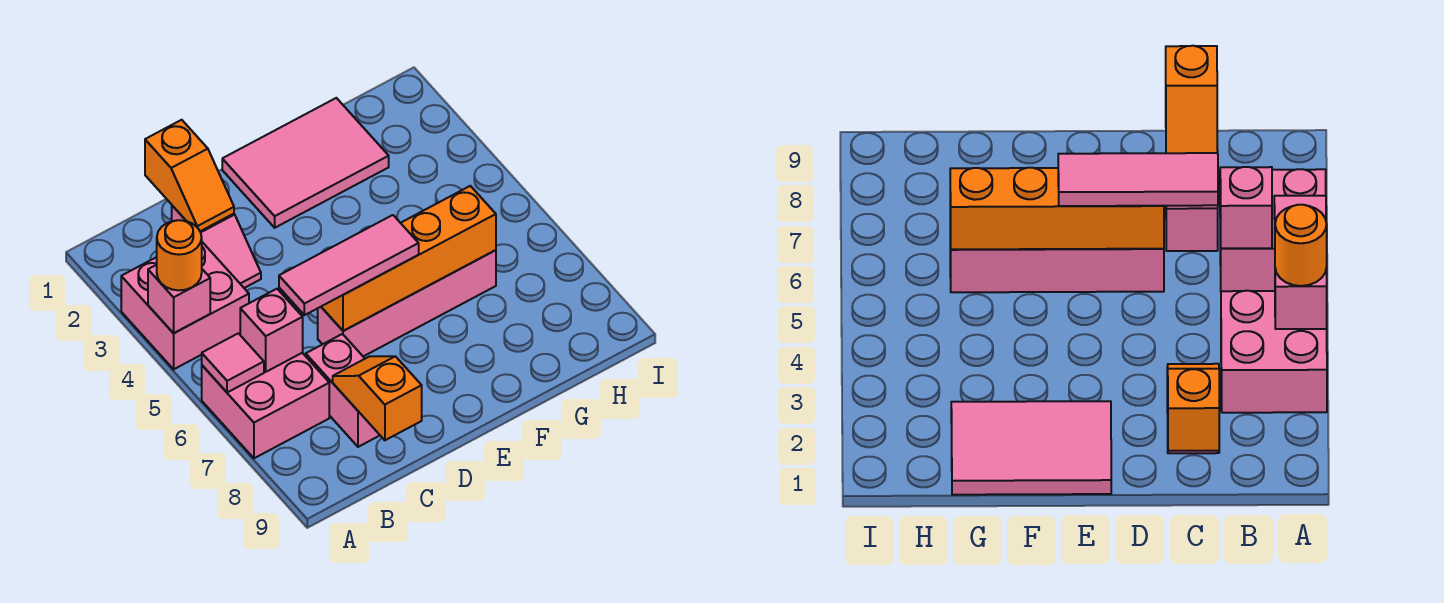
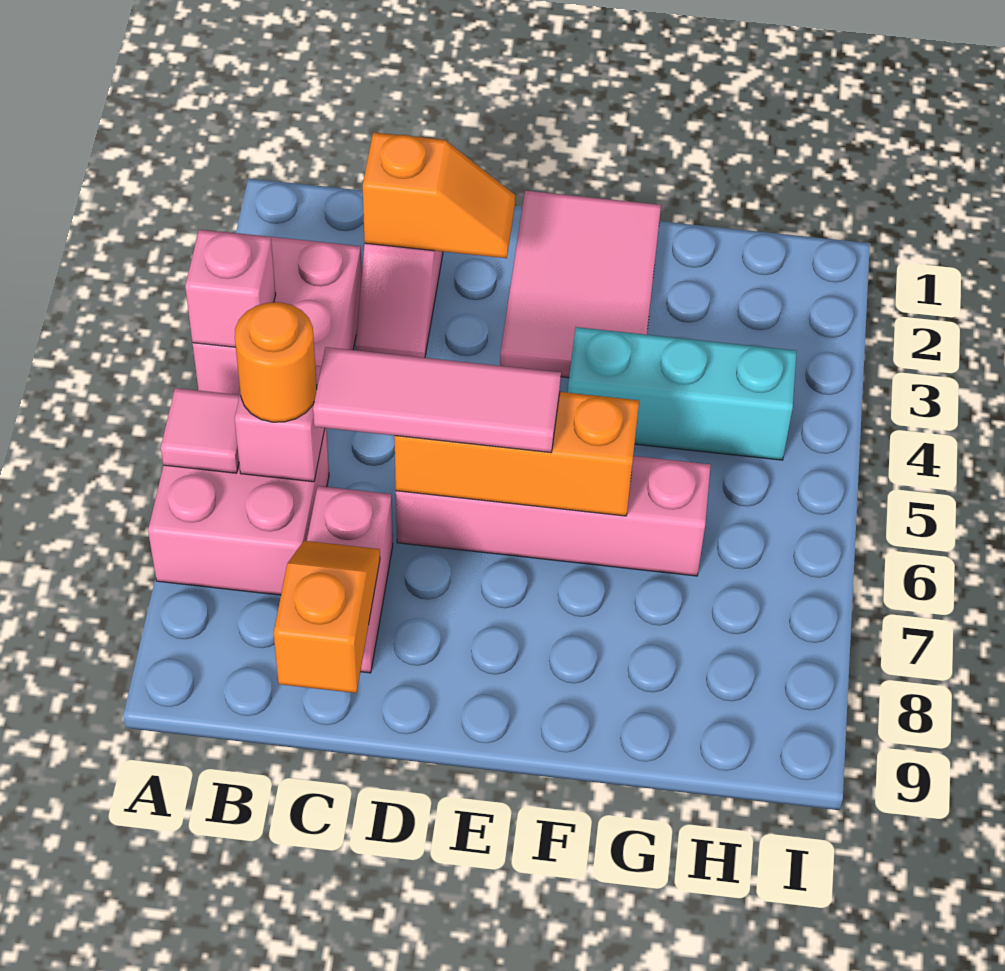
orange 1x1 round brick [157,220,202,290] -> orange 1x1 round brick moved to [235,302,317,422]
orange 1x2 slope [145,120,234,231] -> orange 1x2 slope turned to [363,132,515,258]
orange 1x4 brick [321,186,496,331] -> orange 1x3 brick [394,392,639,516]
pink 2x3 tile [222,98,389,228] -> pink 2x3 tile turned to [500,191,661,378]
none -> cyan 1x3 brick [568,327,797,460]

